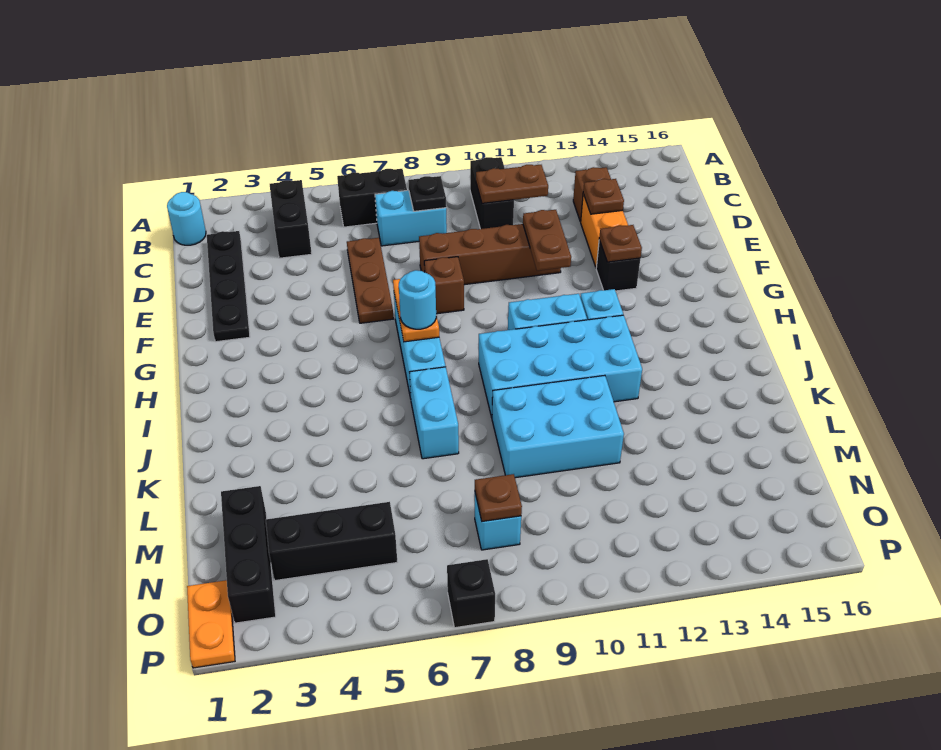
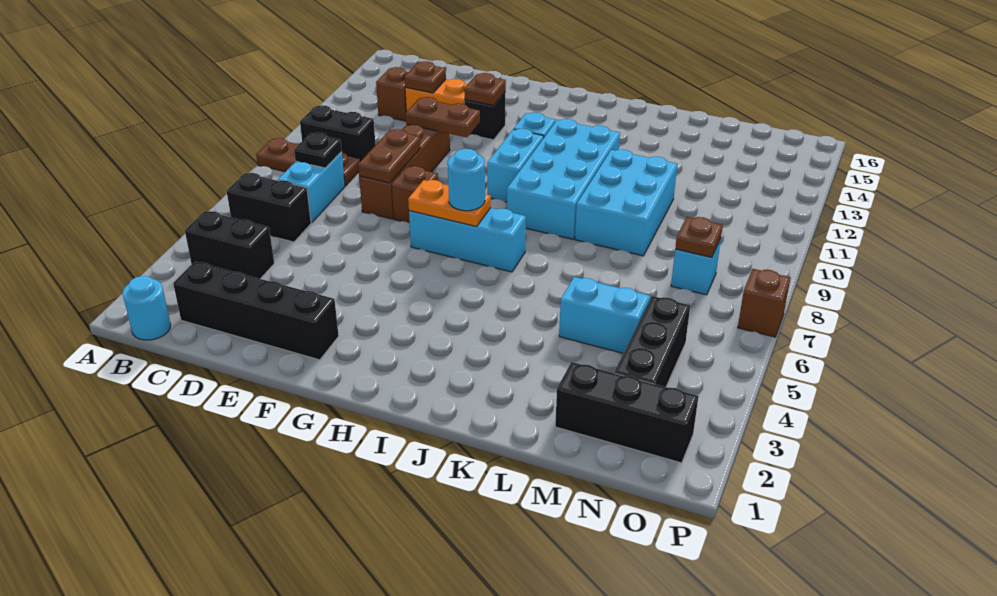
black 1x2 brick [337,169,407,227] -> black 1x2 brick turned to [227,173,311,242]
black 1x4 plate [207,231,250,342] -> black 1x4 brick [173,262,339,360]
brown 1x2 plate [476,165,548,203] -> brown 1x2 plate moved to [358,129,420,183]
brown 1x3 plate [347,238,393,323] -> brown 1x3 plate moved to [256,138,360,186]
cyan 1x2 brick [409,367,459,459] -> cyan 1x2 brick moved to [559,277,650,353]
orange 1x2 plate [187,580,235,668] -> none
black 1x1 brick [447,559,495,628] -> brown 1x1 brick [738,269,790,337]

